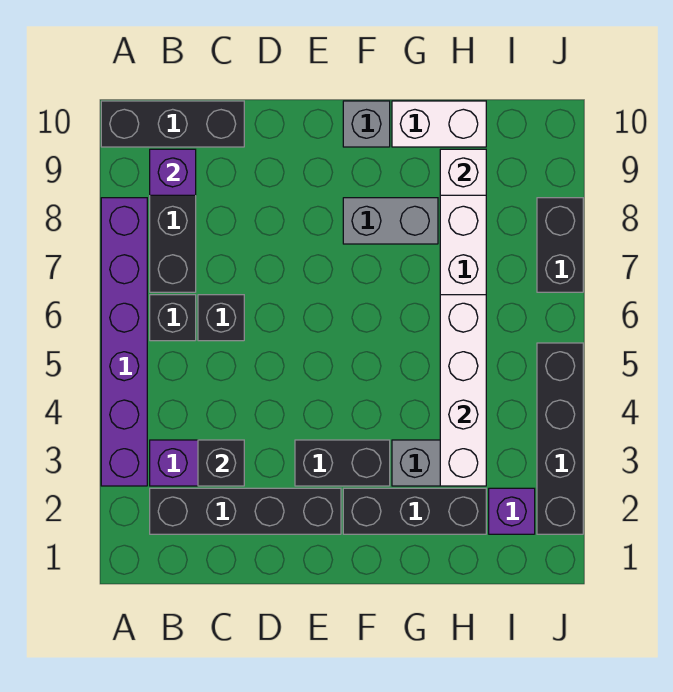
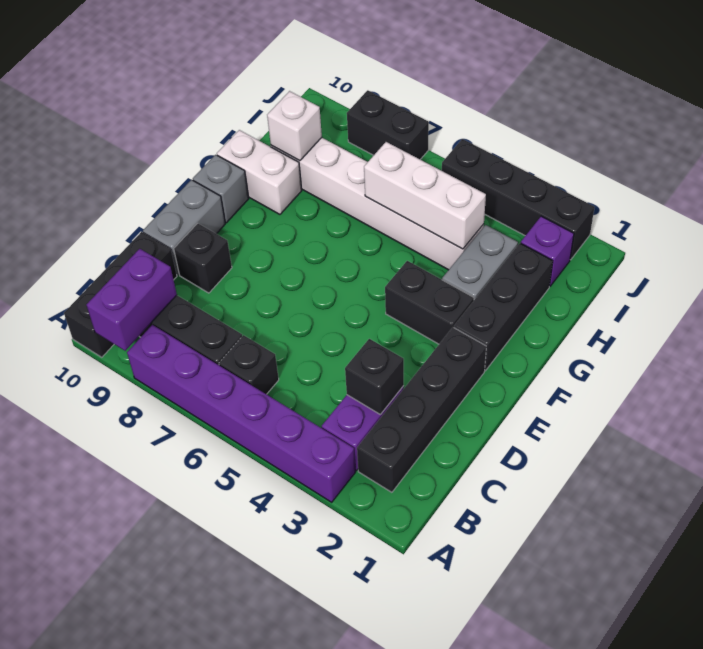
purple 1x1 brick [150,149,196,195] -> purple 1x2 brick [86,249,177,351]
black 1x1 brick [198,295,244,341] -> black 1x1 brick moved to [174,223,232,293]
black 1x2 brick [295,440,390,486] -> black 1x2 brick turned to [385,261,474,344]
grey 1x2 brick [343,198,438,244] -> grey 1x2 brick moved to [143,180,225,275]
white 1x2 brick [392,101,486,147] -> white 1x2 brick turned to [217,130,302,214]
white 1x4 brick [440,295,486,486] -> white 1x3 brick [364,142,486,249]

